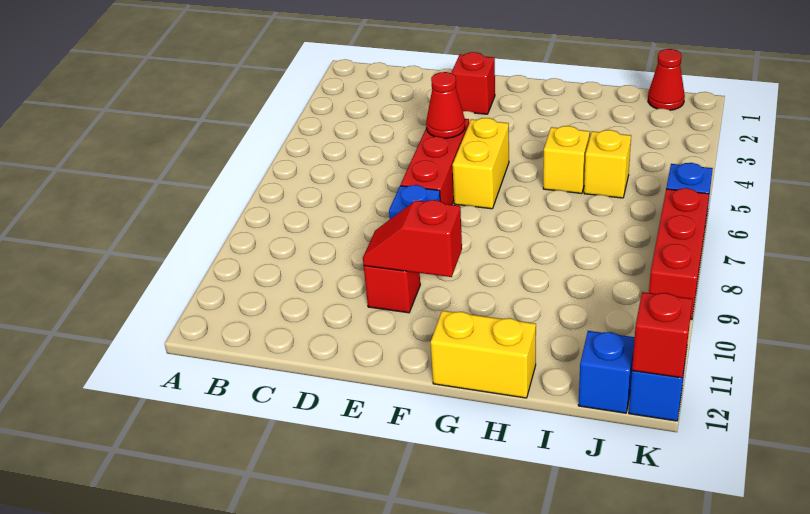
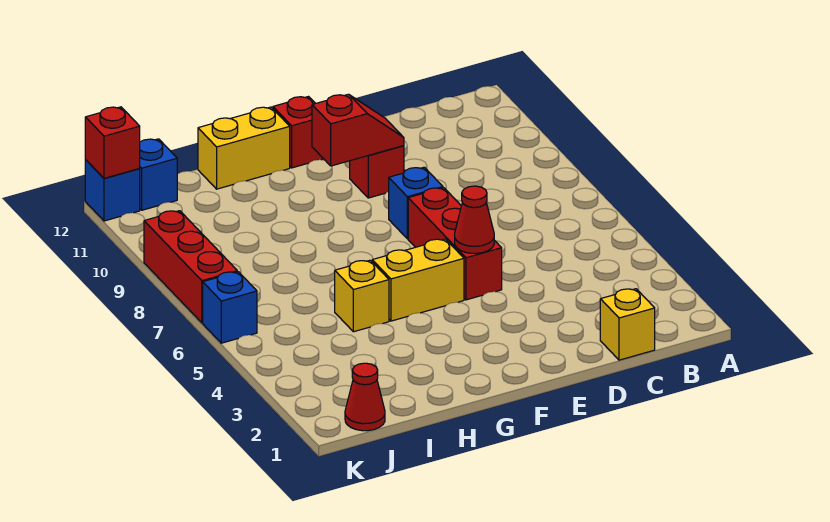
red 1x1 brick [451,52,495,114] -> red 1x1 brick moved to [273,97,323,168]
yellow 1x2 brick [452,118,509,209] -> yellow 1x2 brick turned to [372,239,464,321]
yellow 1x1 brick [584,130,631,198] -> yellow 1x1 brick moved to [600,289,655,360]

